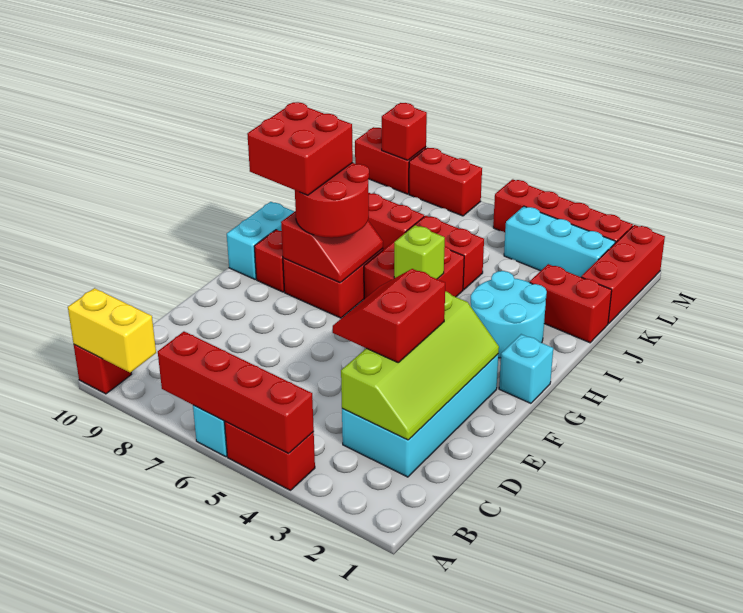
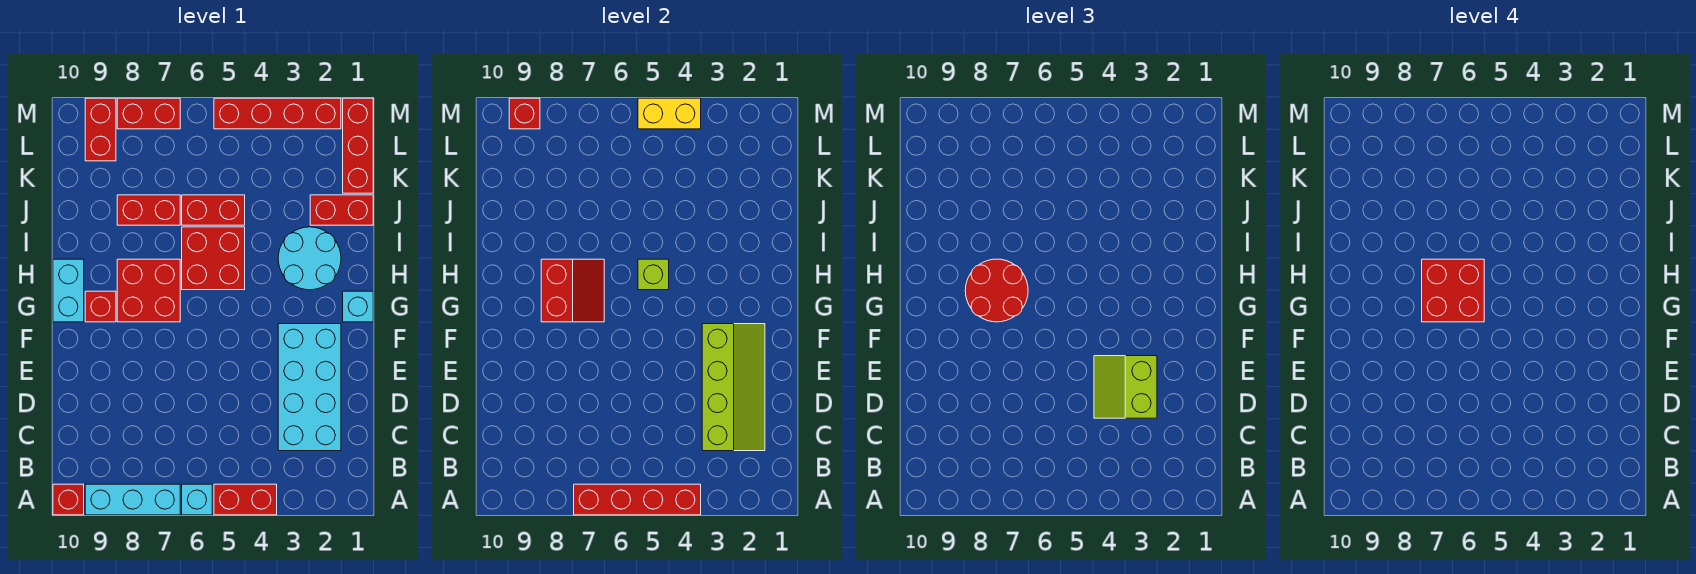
yellow 1x2 brick [68,288,156,373] -> yellow 1x2 brick moved to [638,98,701,129]
red 2x2 slope [333,269,445,362] -> lime 2x2 slope [1094,356,1157,418]
red 2x2 brick [247,102,353,195] -> red 2x2 brick moved to [1422,259,1484,322]
cyan 1x3 brick [504,206,615,277] -> cyan 1x3 brick moved to [85,484,180,515]
red 1x2 brick [355,127,426,194] -> red 1x2 brick turned to [85,98,116,161]

